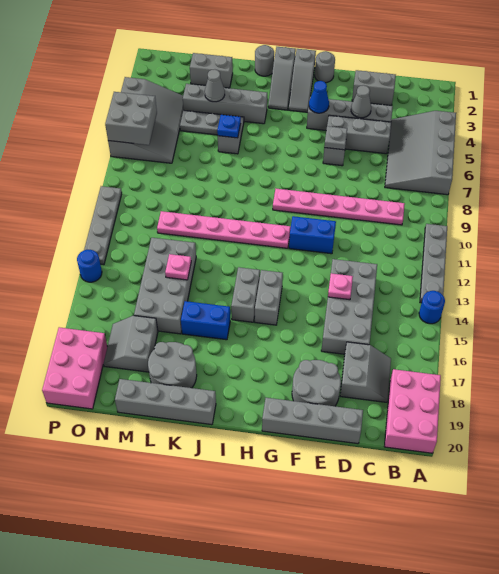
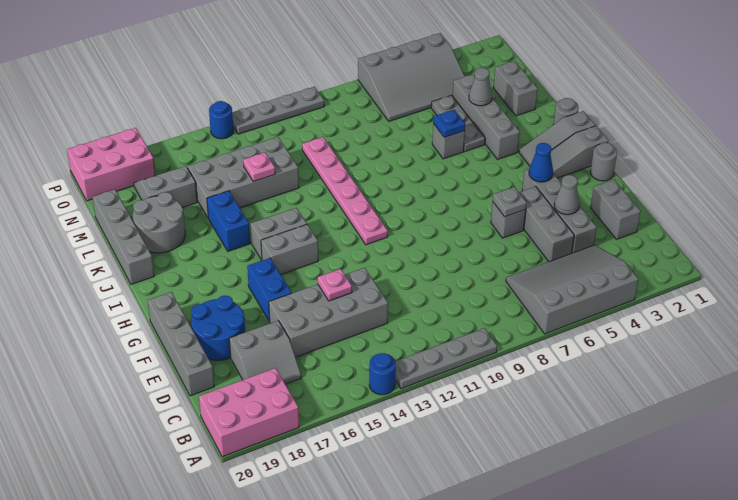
pink 1x6 plate [273,189,405,225] -> none
grey 2x2 round brick [292,360,341,406] -> blue 2x2 round brick [191,295,245,360]
blue 1x2 brick [289,216,336,254] -> blue 1x2 brick moved to [247,258,292,321]
grey 2x2 brick [105,92,157,145] -> none

